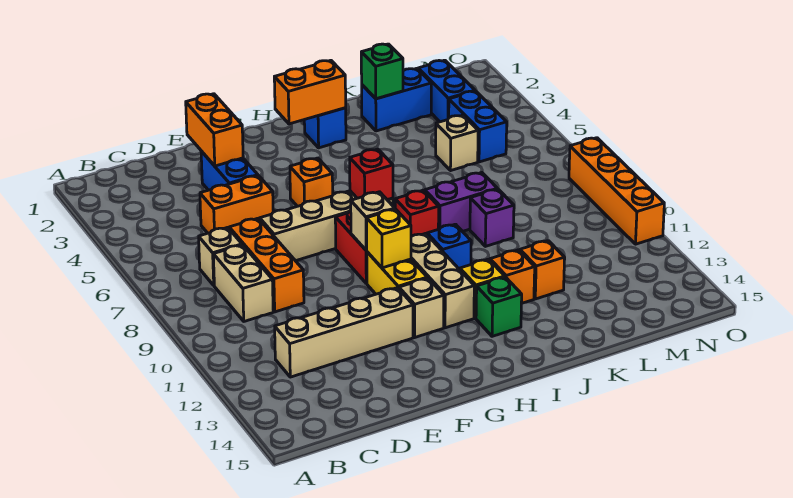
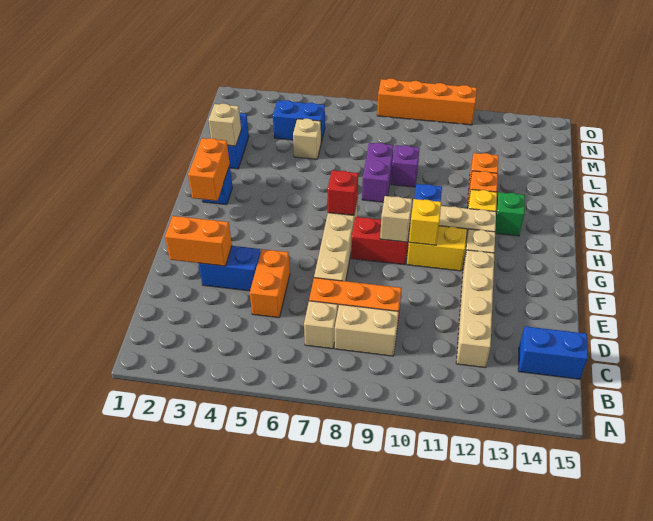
orange 1x1 brick [290,158,333,206] -> none
red 1x1 brick [395,190,439,236] -> none
green 1x1 brick [361,44,403,99] -> tan 1x1 brick [209,104,241,146]
blue 1x2 brick [418,60,475,122] -> blue 1x2 brick moved to [518,326,588,379]

